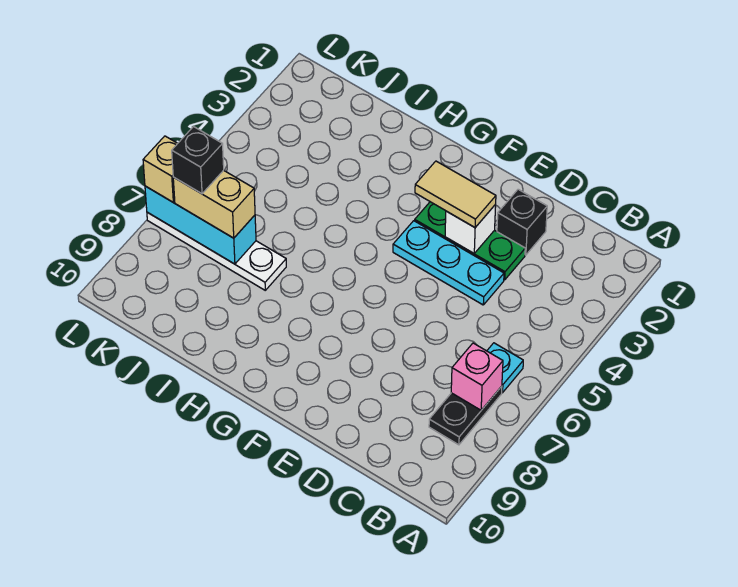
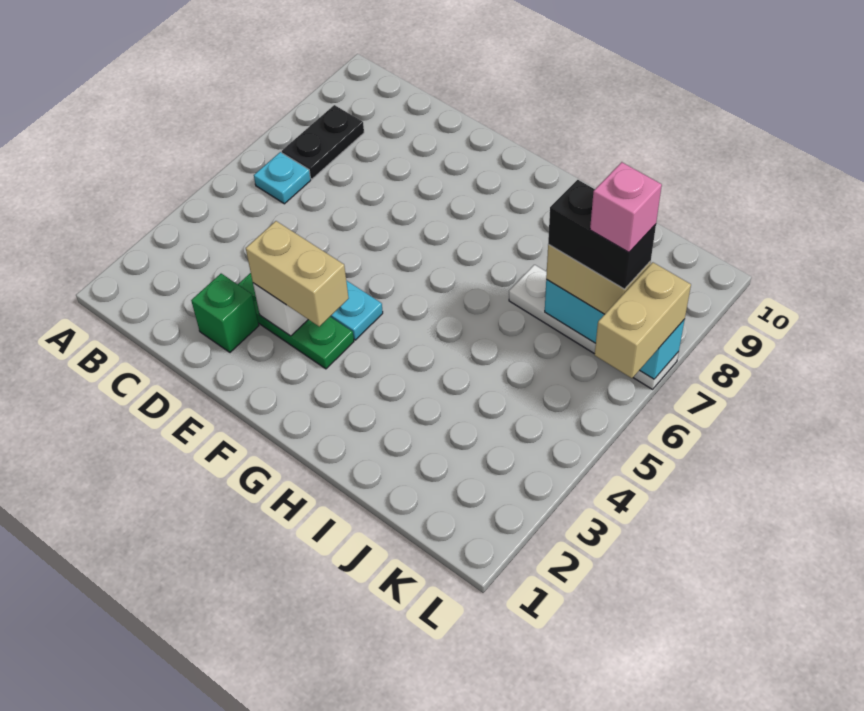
pink 1x1 brick [451,343,503,410] -> pink 1x1 brick moved to [590,162,662,252]
black 1x1 brick [497,189,547,255] -> green 1x1 brick [191,274,259,352]
tan 1x2 tile [415,161,496,227] -> tan 1x2 brick [246,221,349,326]
black 1x1 brick [172,127,224,194] -> black 1x2 brick [548,180,656,289]
tan 1x1 brick [143,136,178,202] -> tan 1x2 brick [595,262,691,378]

